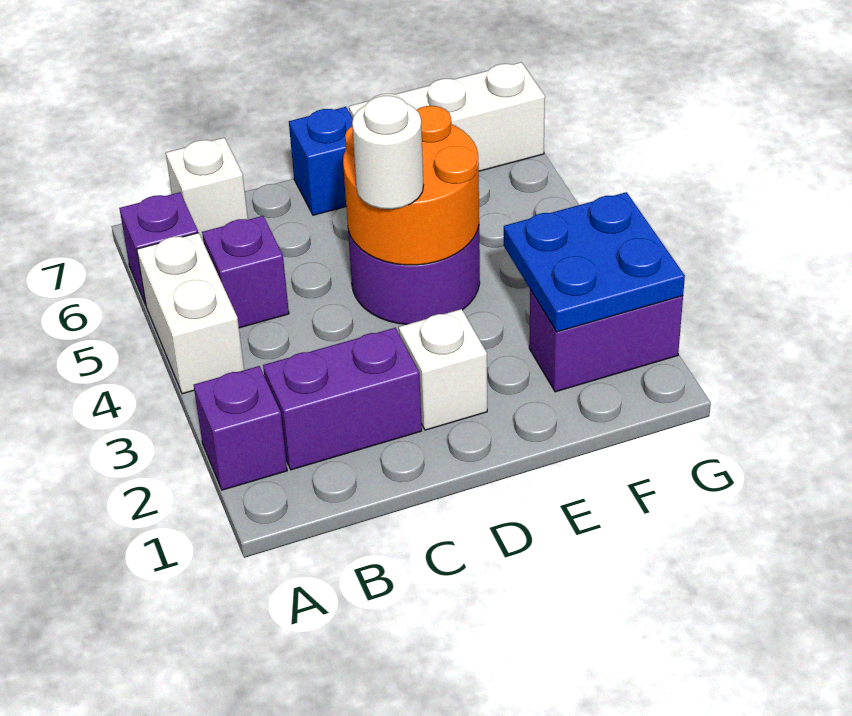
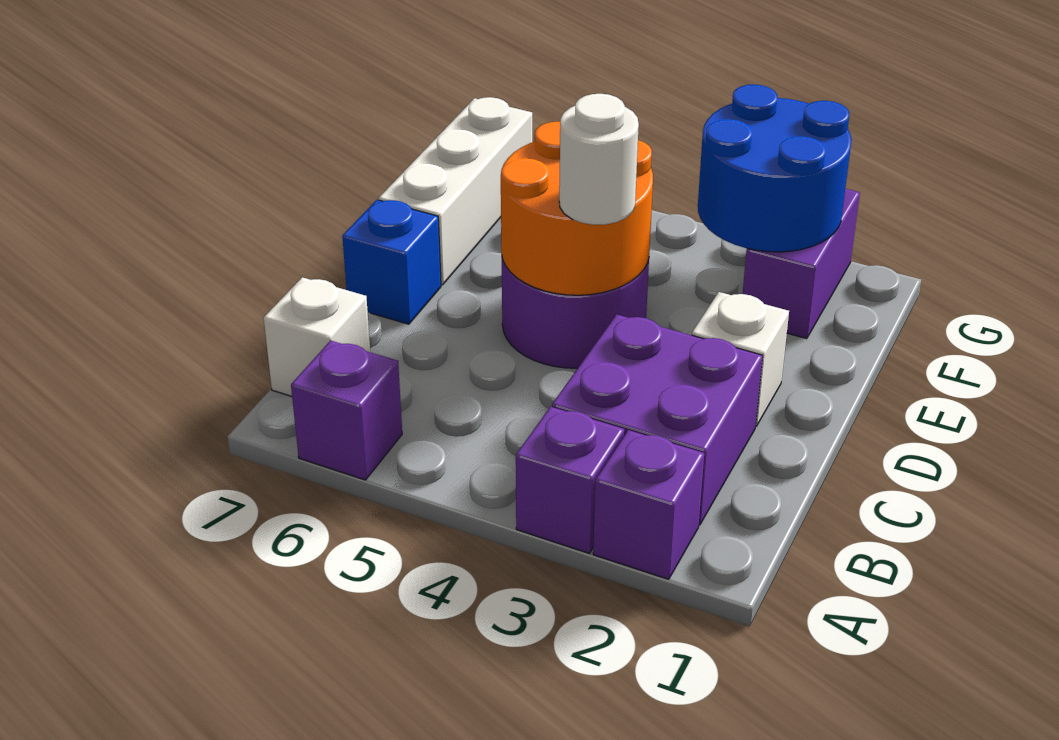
white 1x2 brick [137,233,244,394] -> none
purple 1x2 brick [263,328,422,470] -> purple 2x2 brick [552,314,763,525]
purple 1x1 brick [202,216,289,328] -> purple 1x1 brick moved to [516,407,624,553]
blue 2x2 plate [504,192,685,332] -> blue 2x2 round brick [698,85,851,252]

